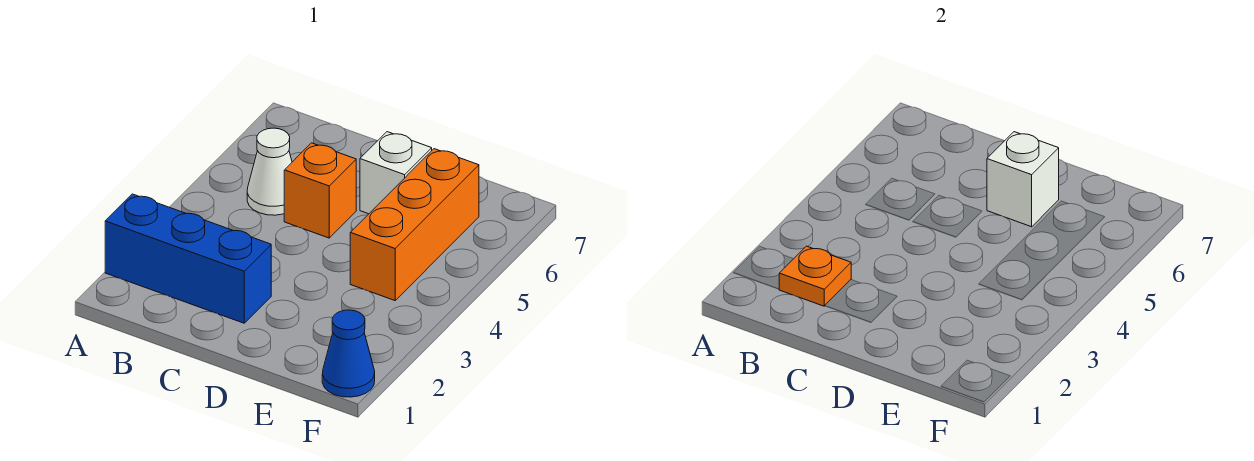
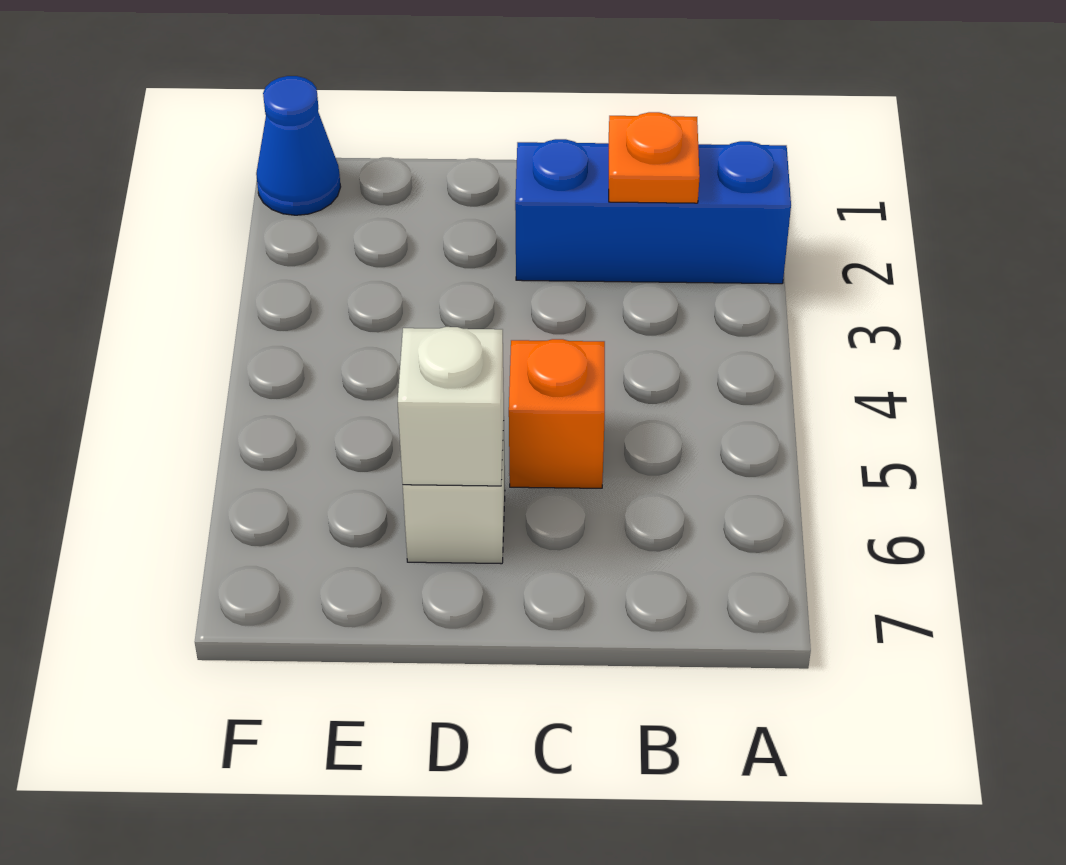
white 1x1 cone [247,128,292,215] -> none
orange 1x3 brick [350,149,479,300] -> none

